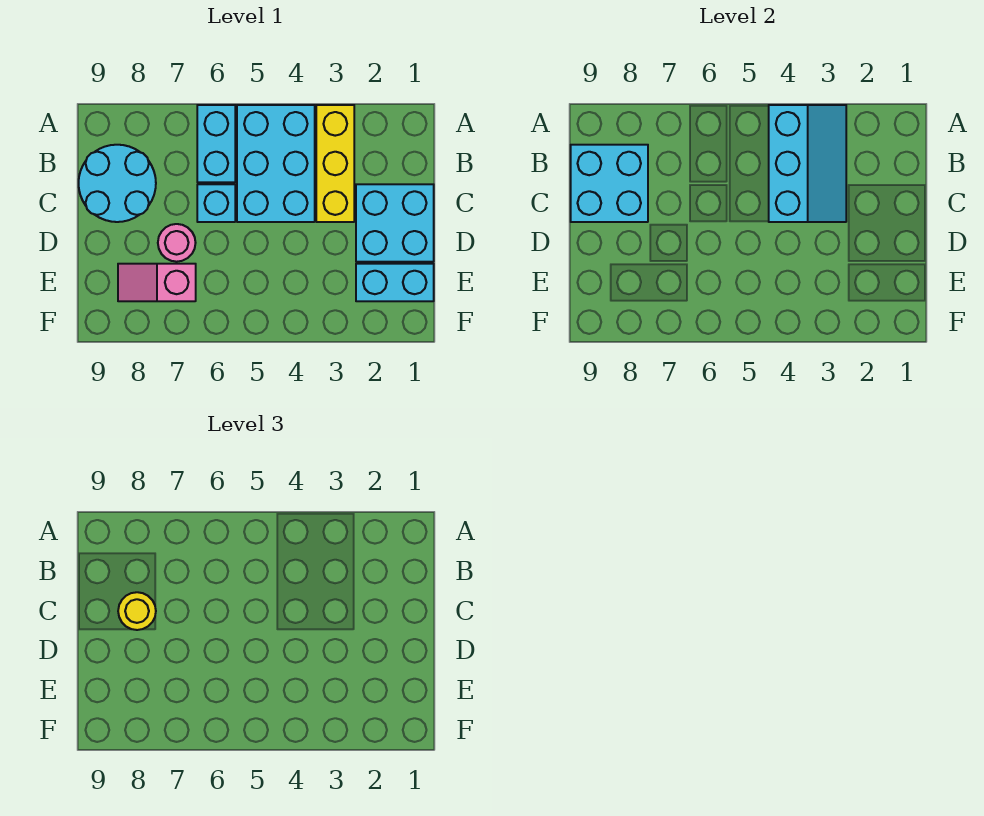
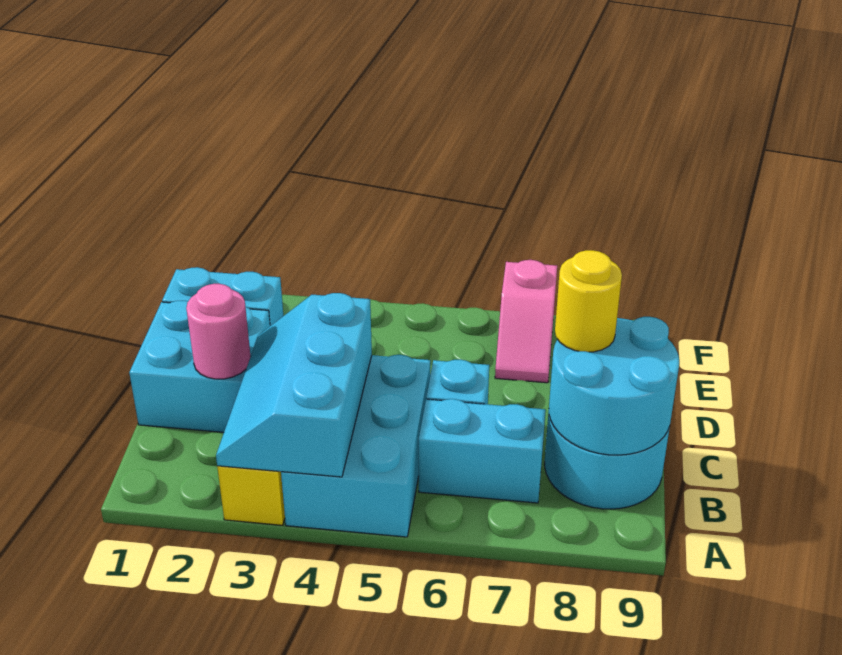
cyan 1x2 brick [197,105,235,182] -> cyan 1x2 brick turned to [419,399,546,503]
cyan 2x2 brick [571,145,648,222] -> cyan 2x2 round brick [549,317,679,455]
pink 1x1 round brick [158,224,196,262] -> pink 1x1 round brick moved to [186,284,251,379]
pink 1x2 slope [118,264,196,301] -> pink 1x2 slope turned to [495,260,557,383]

